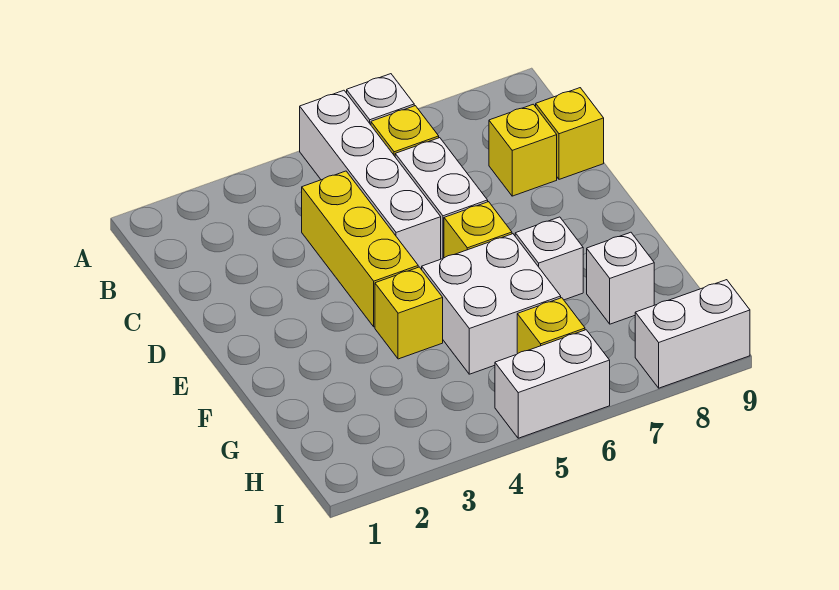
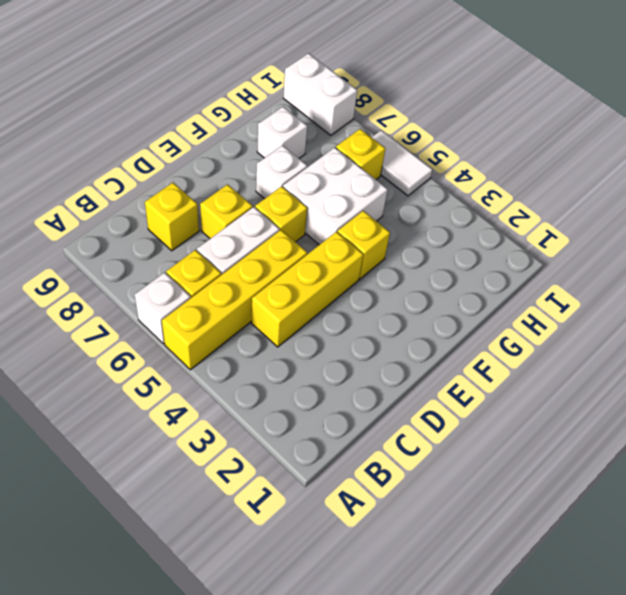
white 1x4 brick [300,90,441,269] -> yellow 1x4 brick [162,230,307,370]
yellow 1x1 brick [536,88,604,179] -> yellow 1x1 brick moved to [200,185,253,239]
white 1x2 brick [495,330,610,438] -> white 1x2 tile [372,130,432,196]

